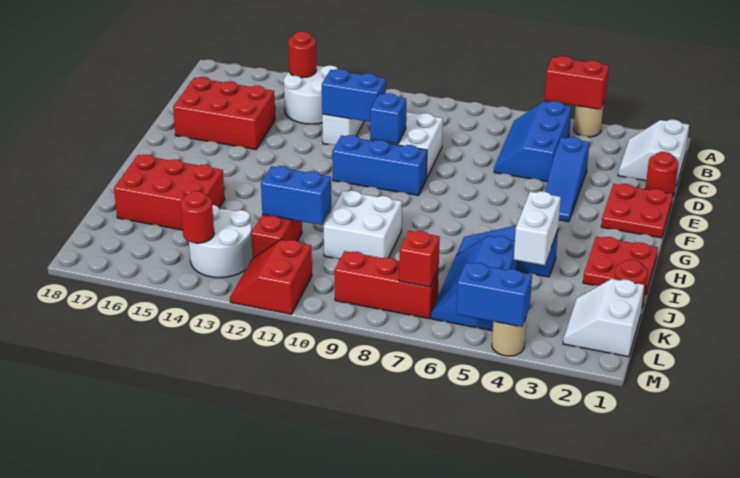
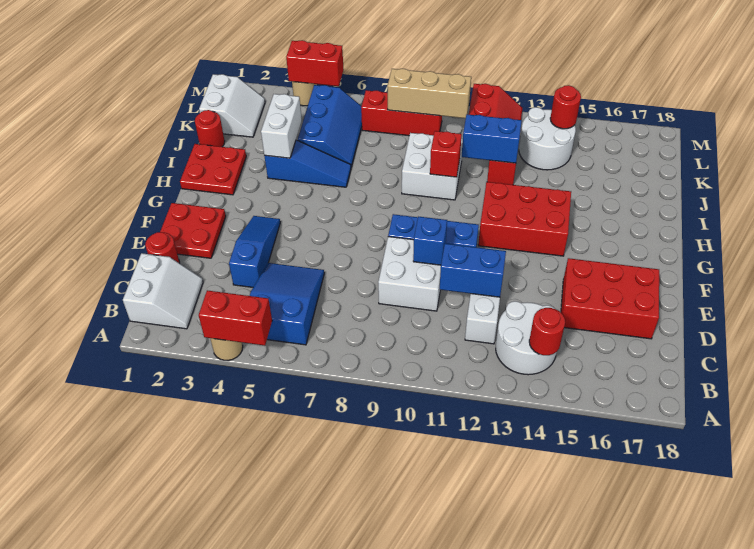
blue 2x3 slope [494,101,572,182] -> blue 2x3 slope turned to [250,263,324,345]
red 2x3 brick [114,155,225,230] -> red 2x3 brick moved to [478,182,571,256]
red 1x1 brick [399,231,440,287] -> red 1x1 brick moved to [430,131,462,177]
none -> tan 1x3 brick [387,69,471,118]
blue 1x2 brick [456,263,532,327] -> red 1x2 brick [286,40,344,86]

